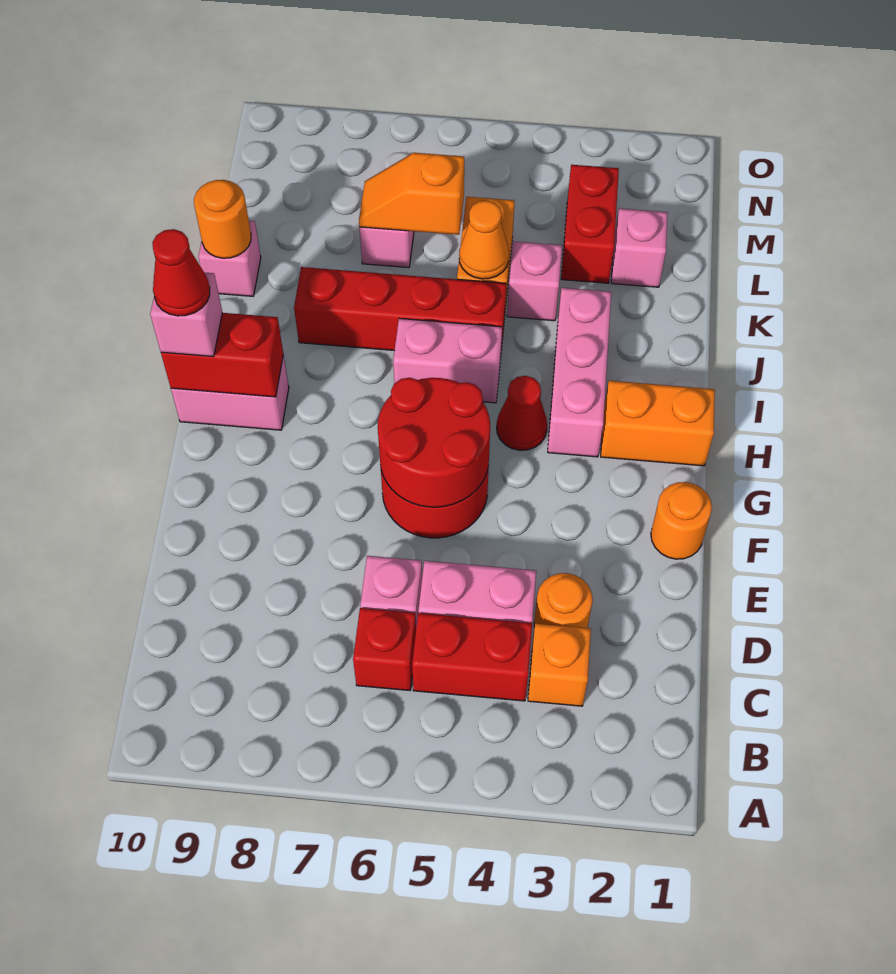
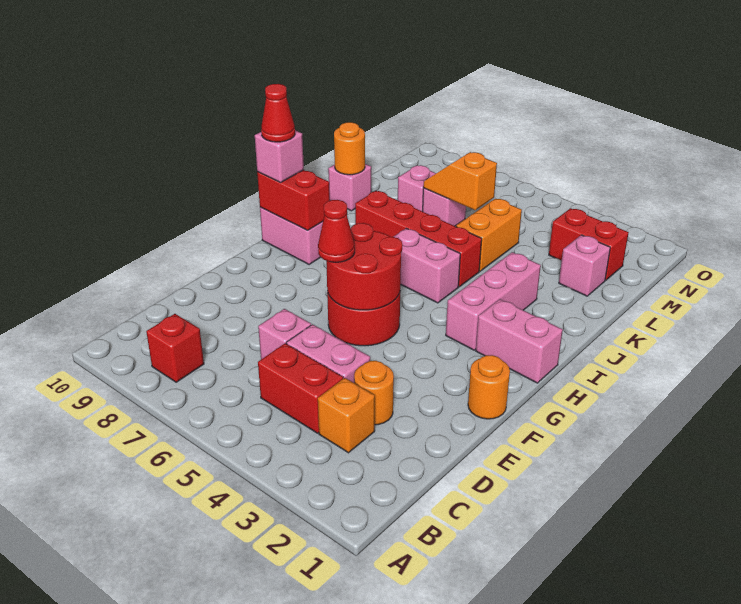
red 1x1 brick [353,608,416,691] -> red 1x1 brick moved to [146,314,204,382]
orange 1x2 brick [601,381,715,466] -> pink 1x2 brick [476,299,563,383]
red 1x1 cone [497,376,547,450] -> red 1x1 cone moved to [318,200,355,262]
pink 1x1 brick [507,241,562,321] -> pink 1x1 brick moved to [398,165,436,211]
orange 1x1 cone [459,201,509,279] -> none
red 1x2 brick [561,165,619,283] -> red 1x2 brick turned to [549,208,629,280]

